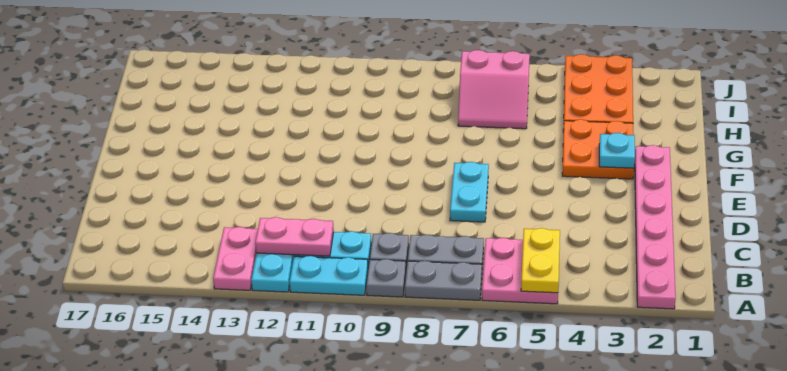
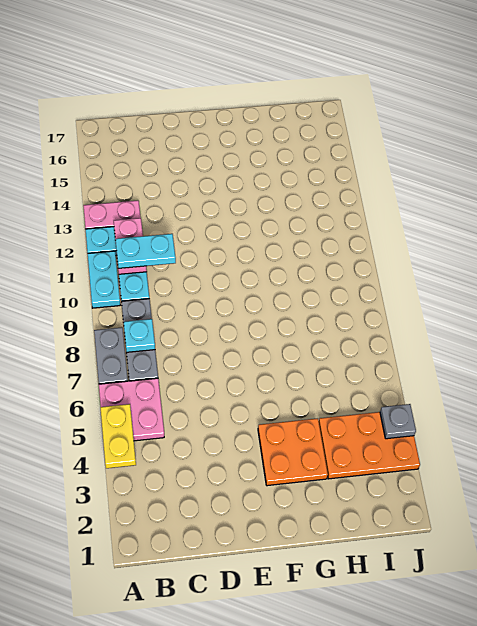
pink 1x6 plate [635,145,676,309] -> none
yellow 1x2 plate [521,228,560,293] -> yellow 1x2 plate turned to [100,404,136,468]
grey 1x1 plate [366,259,406,297] -> grey 1x1 plate moved to [380,404,416,439]
cyan 1x2 plate [450,162,489,222] -> cyan 1x2 plate moved to [115,234,176,268]
cyan 1x1 plate [599,133,635,168] -> cyan 1x1 plate moved to [124,319,155,352]
pink 2x2 slope [458,50,530,129] -> none

